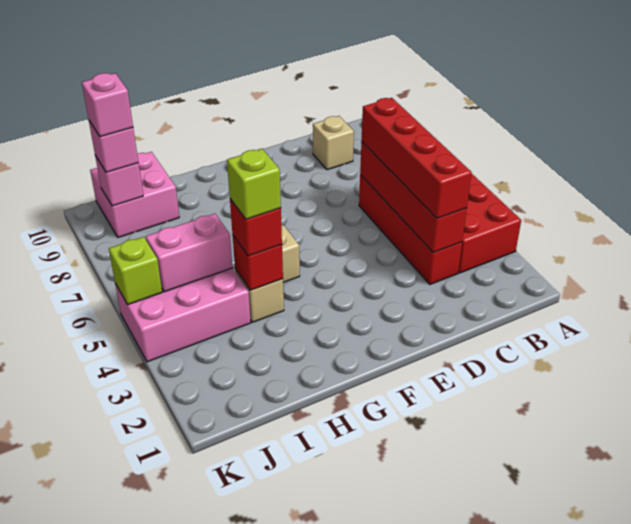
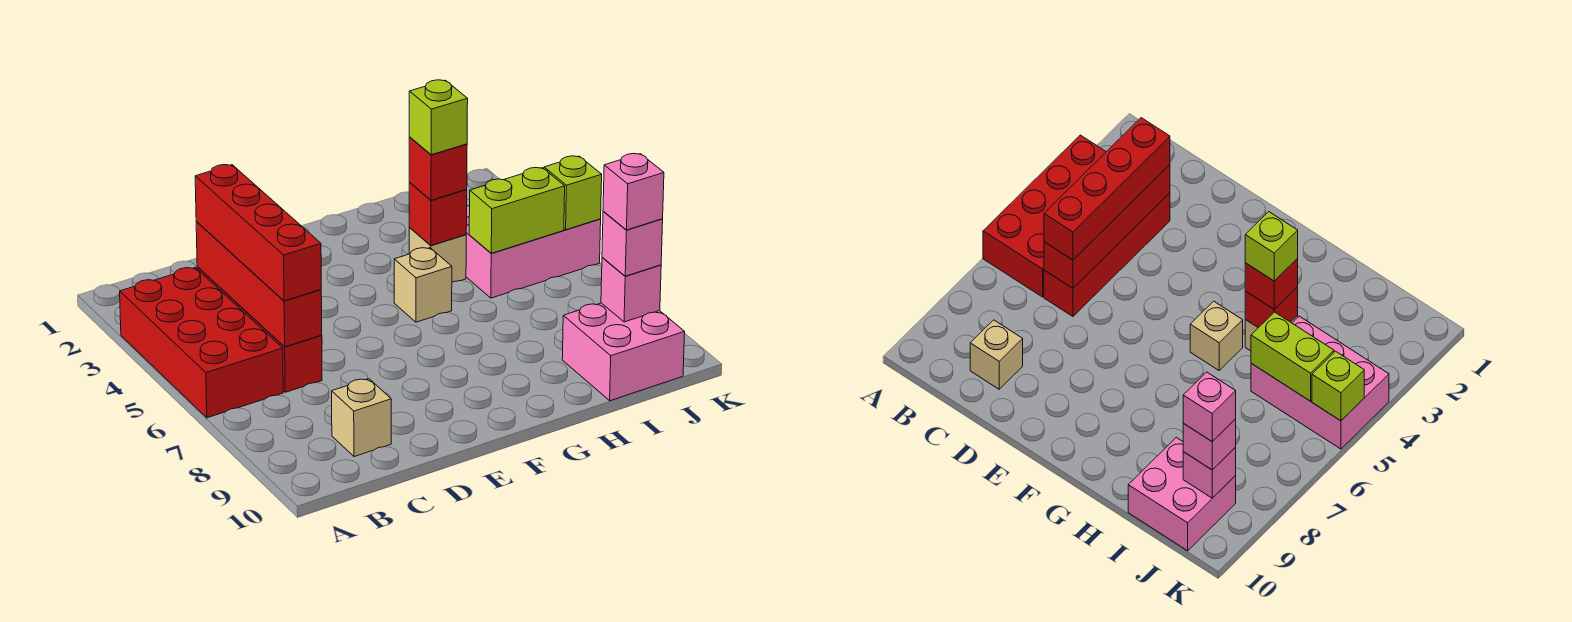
pink 1x2 brick [146,214,233,292] -> lime 1x2 brick [469,168,565,253]

